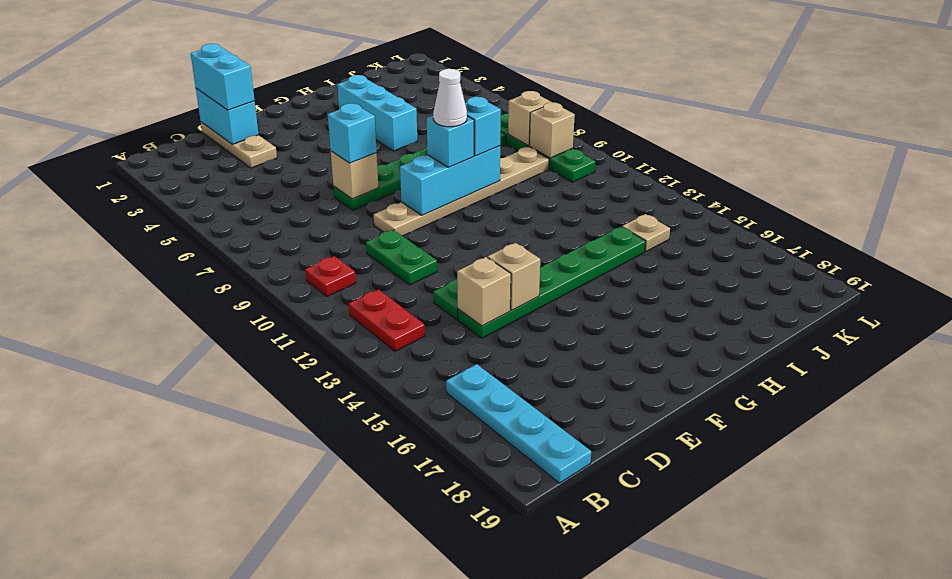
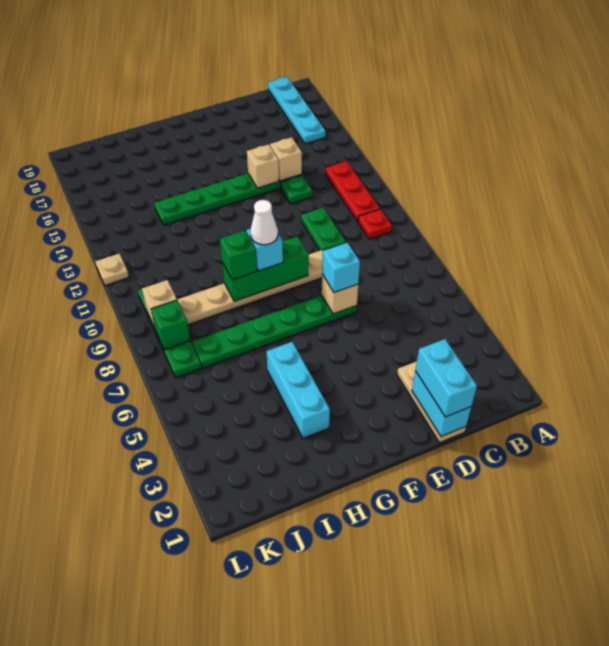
red 1x2 plate [349,289,425,351] -> red 1x3 plate [326,161,380,222]
cyan 1x3 brick [400,146,500,215] -> green 1x3 brick [222,236,309,301]
cyan 1x1 brick [465,97,501,156] -> green 1x1 brick [220,231,257,280]
tan 1x1 plate [622,214,670,252] -> tan 1x1 plate moved to [95,254,129,285]
tan 1x1 brick [508,91,551,146] -> green 1x1 brick [151,300,190,350]

